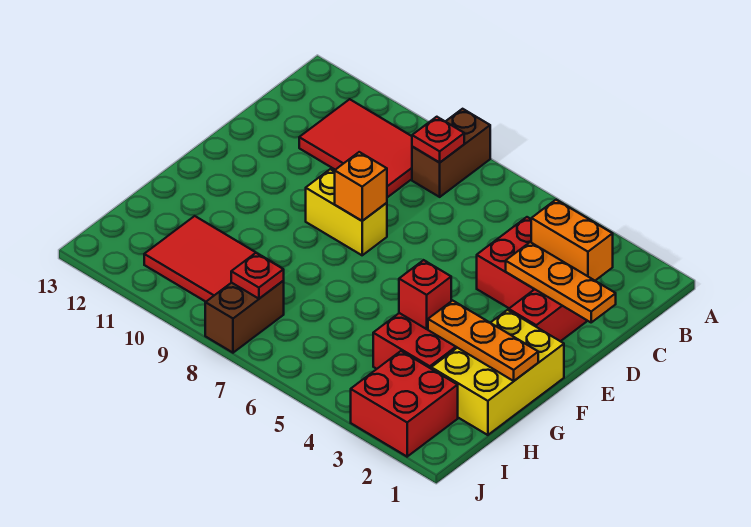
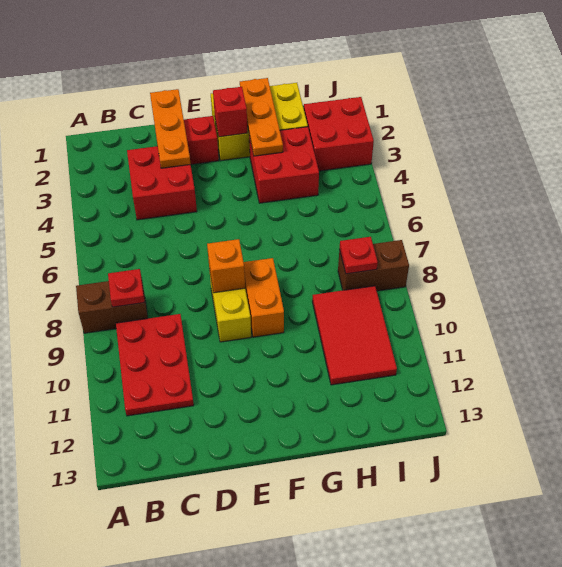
red 2x3 tile [299,99,412,197] -> red 2x3 plate [116,314,194,416]
orange 1x2 brick [531,200,613,280] -> orange 1x2 brick moved to [244,258,284,337]
red 1x1 brick [399,260,451,329] -> red 1x1 brick moved to [213,87,247,137]

